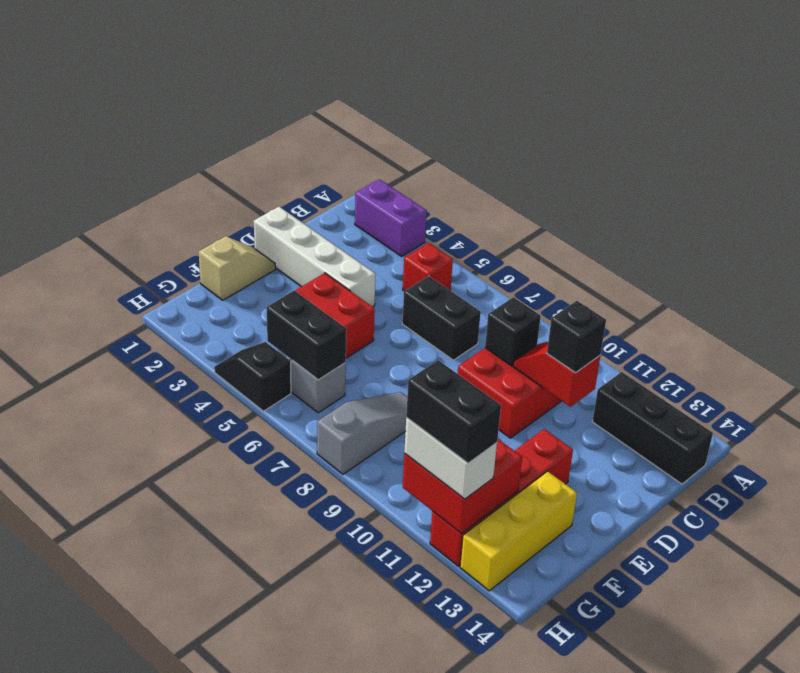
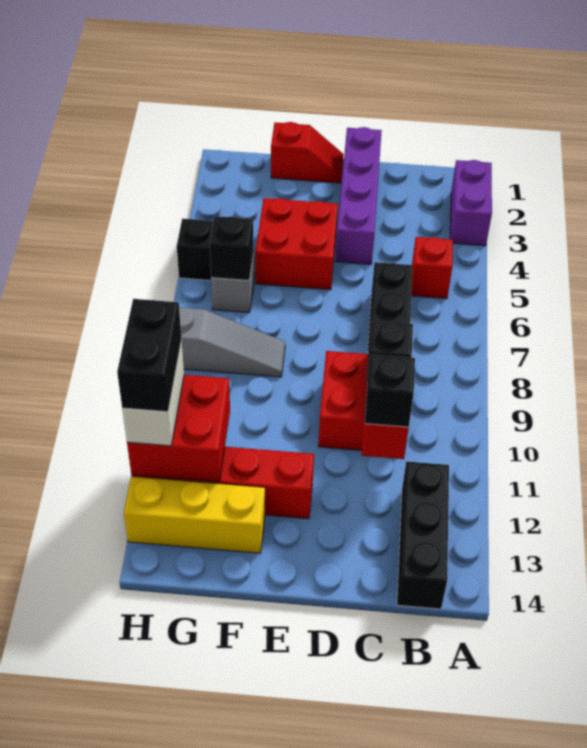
white 1x4 brick [254,207,376,307] -> purple 1x4 brick [336,127,382,264]
tan 1x2 slope [199,236,276,300] -> red 1x2 slope [271,122,344,183]
black 1x2 brick [267,291,346,380] -> black 1x1 brick [210,216,253,280]

